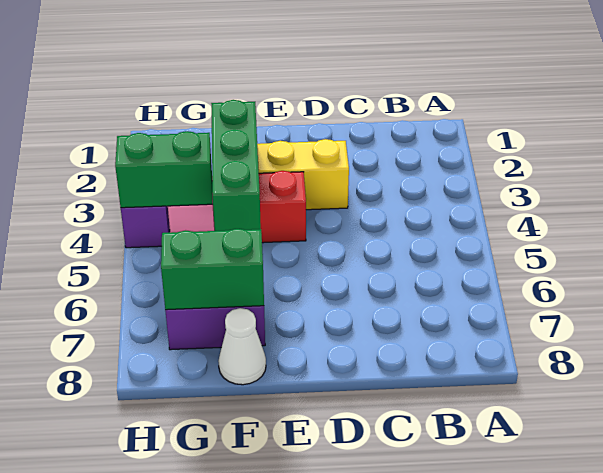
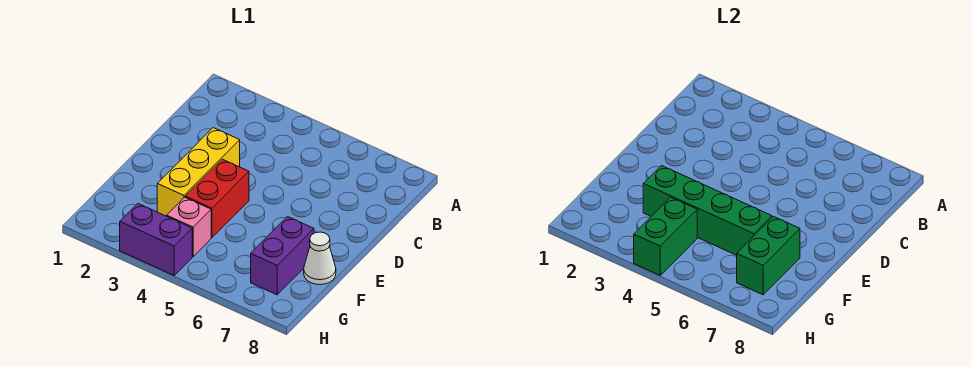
green 1x3 brick [211,100,261,231] -> green 1x4 brick [643,166,772,255]

